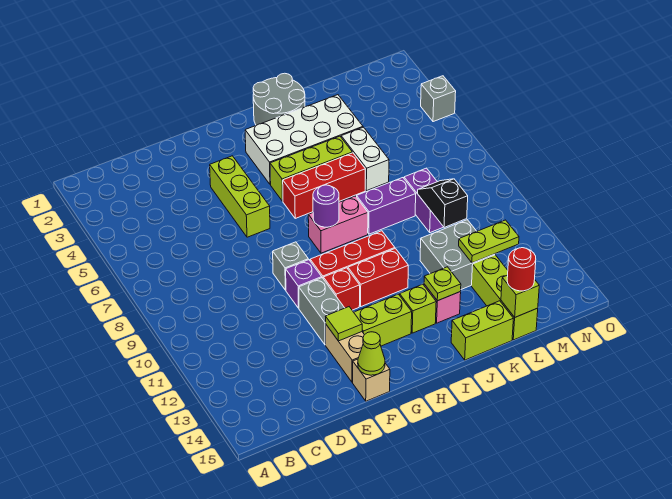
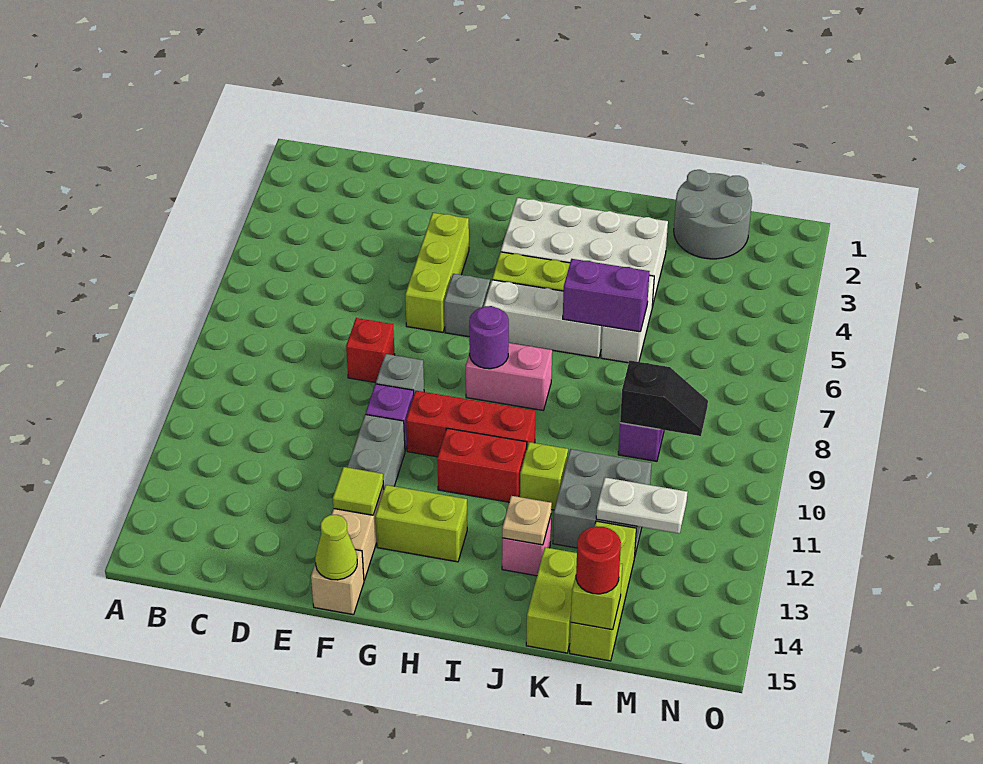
red 1x1 brick [323,268,360,310] -> red 1x1 brick moved to [346,318,395,383]
red 1x3 brick [283,153,365,218] -> white 1x3 brick [484,280,602,358]
grey 2x2 round brick [253,73,305,125] -> grey 2x2 round brick moved to [674,170,752,259]
lime 1x1 brick [400,284,436,333] -> lime 1x1 brick moved to [520,442,568,510]
purple 1x2 brick [357,178,416,234] -> purple 1x2 brick moved to [563,259,650,332]
lime 1x1 plate [424,267,461,301] -> tan 1x1 plate [502,496,552,545]
lime 1x2 brick [451,301,513,360] -> lime 1x2 brick turned to [526,547,577,653]
black 1x2 slope [418,179,468,227] -> black 1x2 slope turned to [620,361,708,436]
lime 1x2 plate [459,220,519,263] -> white 1x2 plate [596,478,687,534]
grey 1x1 brick [421,76,456,122] -> grey 1x1 brick moved to [444,274,490,337]

